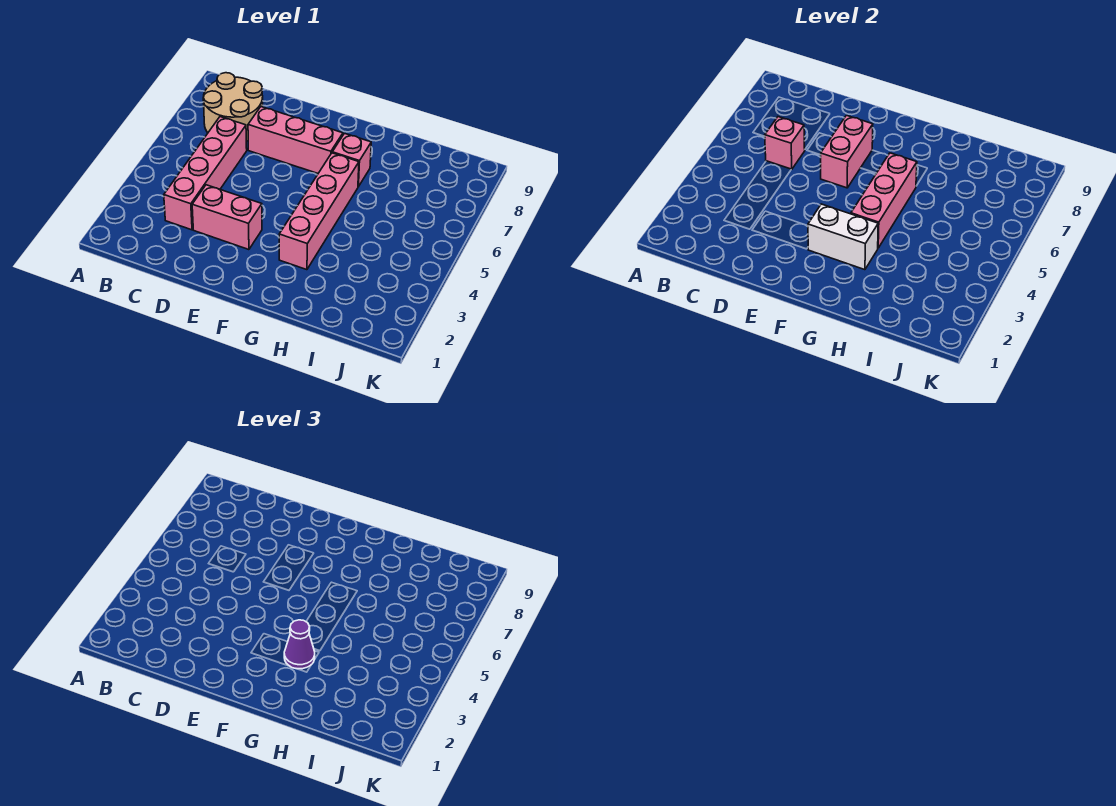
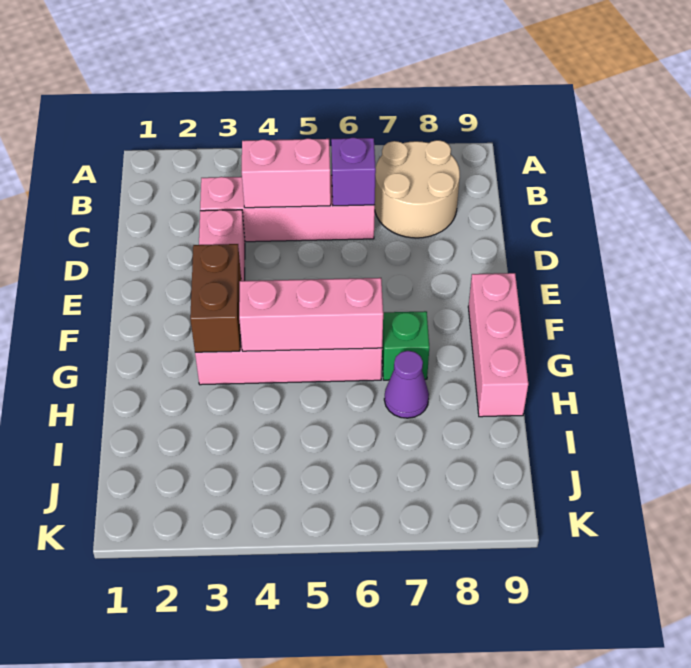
pink 1x1 brick [765,117,805,169] -> purple 1x1 brick [331,138,376,206]
pink 1x3 brick [248,107,343,173] -> pink 1x3 brick moved to [468,273,528,417]
pink 1x2 brick [821,115,873,188] -> pink 1x2 brick moved to [242,138,331,208]
white 1x2 brick [808,204,878,270] -> brown 1x2 brick [190,244,241,352]
purple 1x1 cone [284,620,315,669] -> purple 1x1 cone moved to [384,351,429,418]
pink 1x1 brick [332,133,371,187] -> green 1x1 brick [382,311,429,380]

